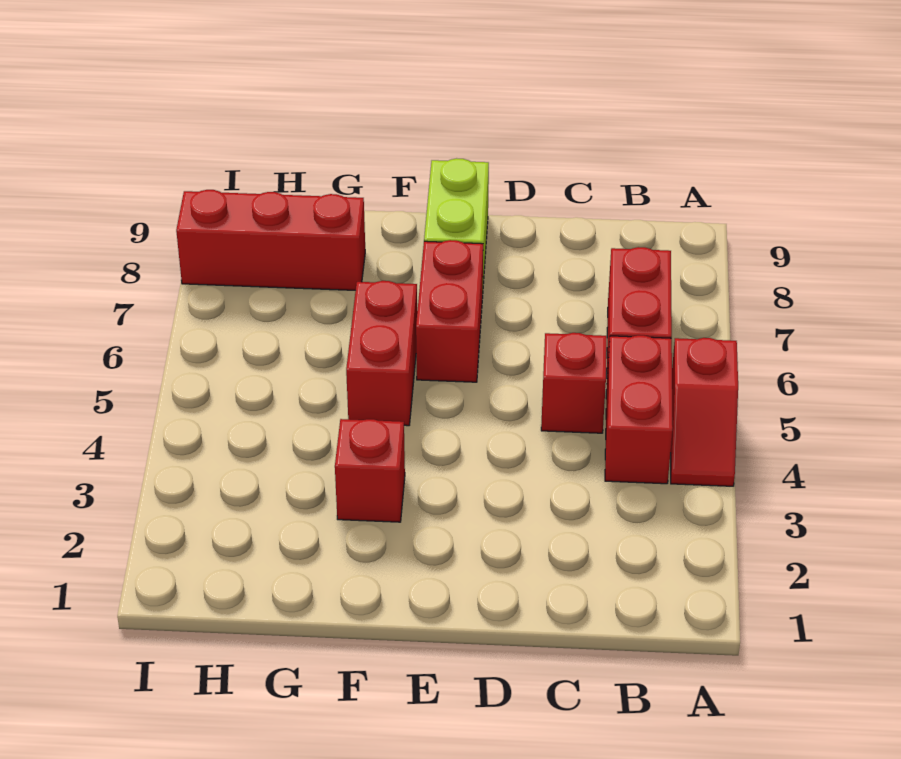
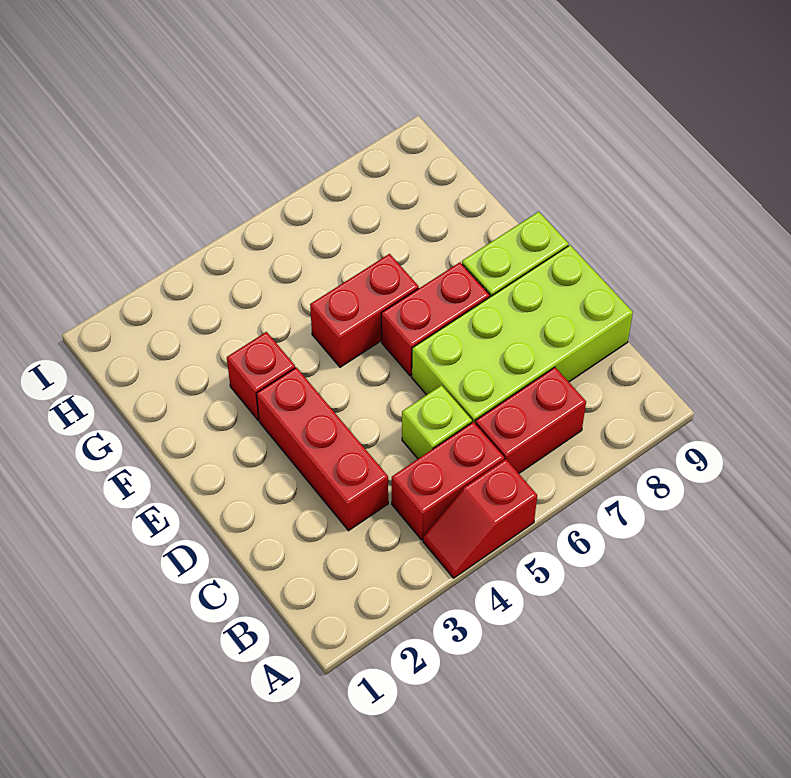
red 1x1 brick [541,333,607,433] -> lime 1x1 brick [402,385,472,459]
none -> lime 2x4 brick [412,245,633,423]
red 1x3 brick [176,190,365,290] -> red 1x3 brick moved to [256,367,388,531]

